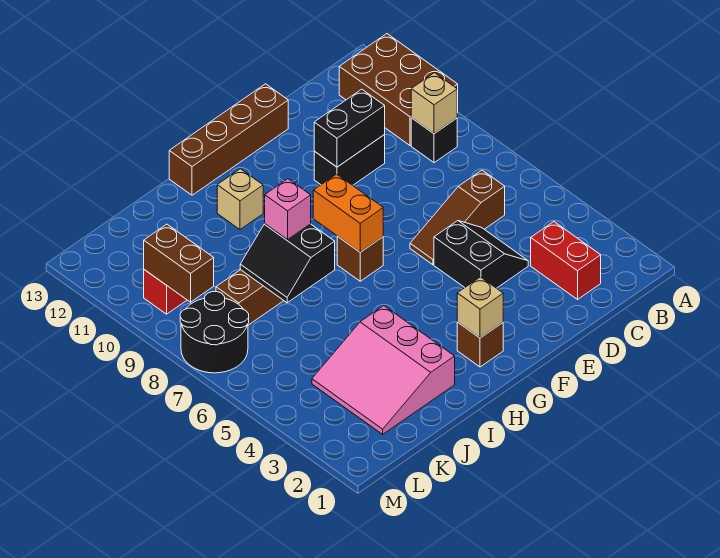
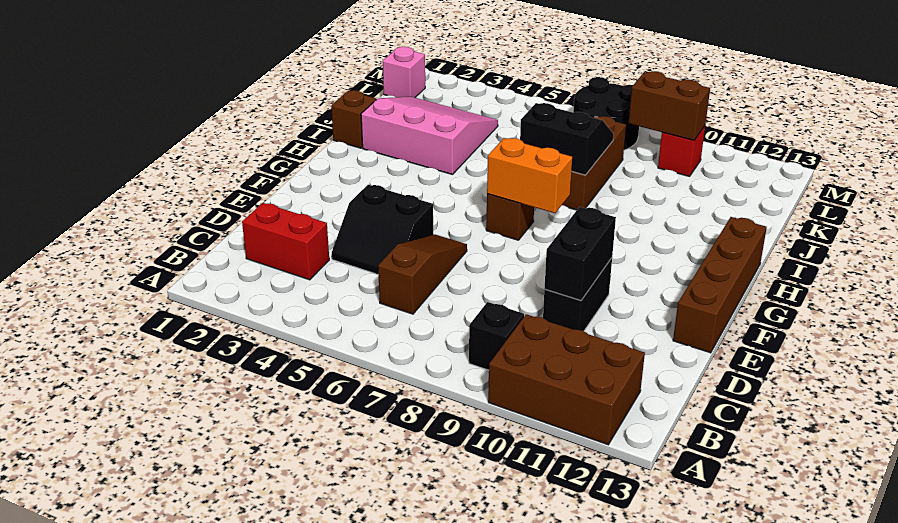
tan 1x1 brick [411,73,457,134] -> none
brown 1x1 brick [457,322,503,367] -> brown 1x1 brick moved to [331,90,376,148]
tan 1x1 brick [457,277,503,338] -> none
tan 1x1 brick [217,169,263,229] -> none
pink 1x1 brick [265,179,311,240] -> pink 1x1 brick moved to [383,47,425,98]

